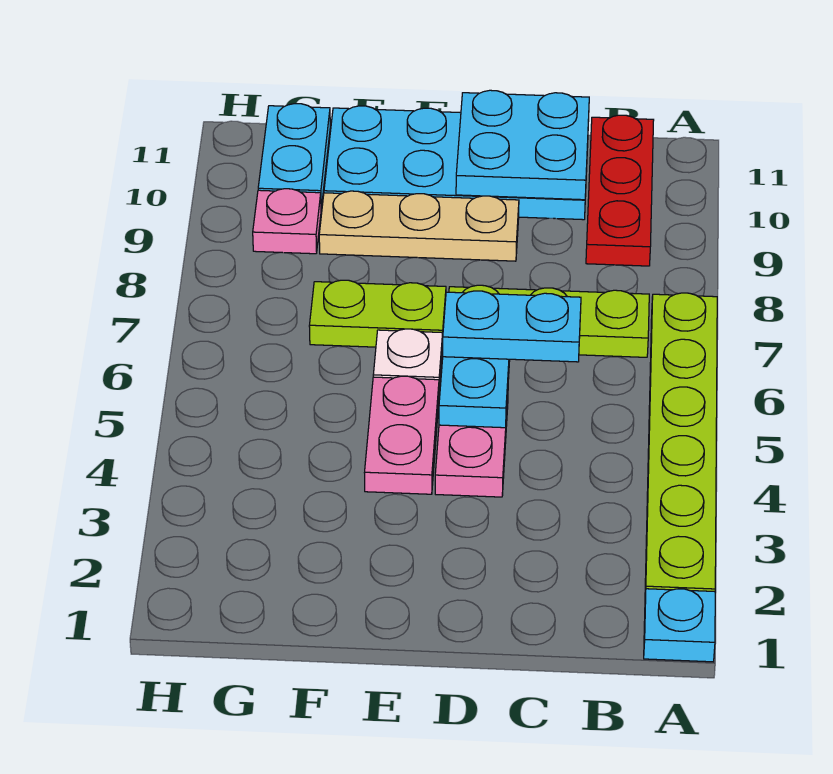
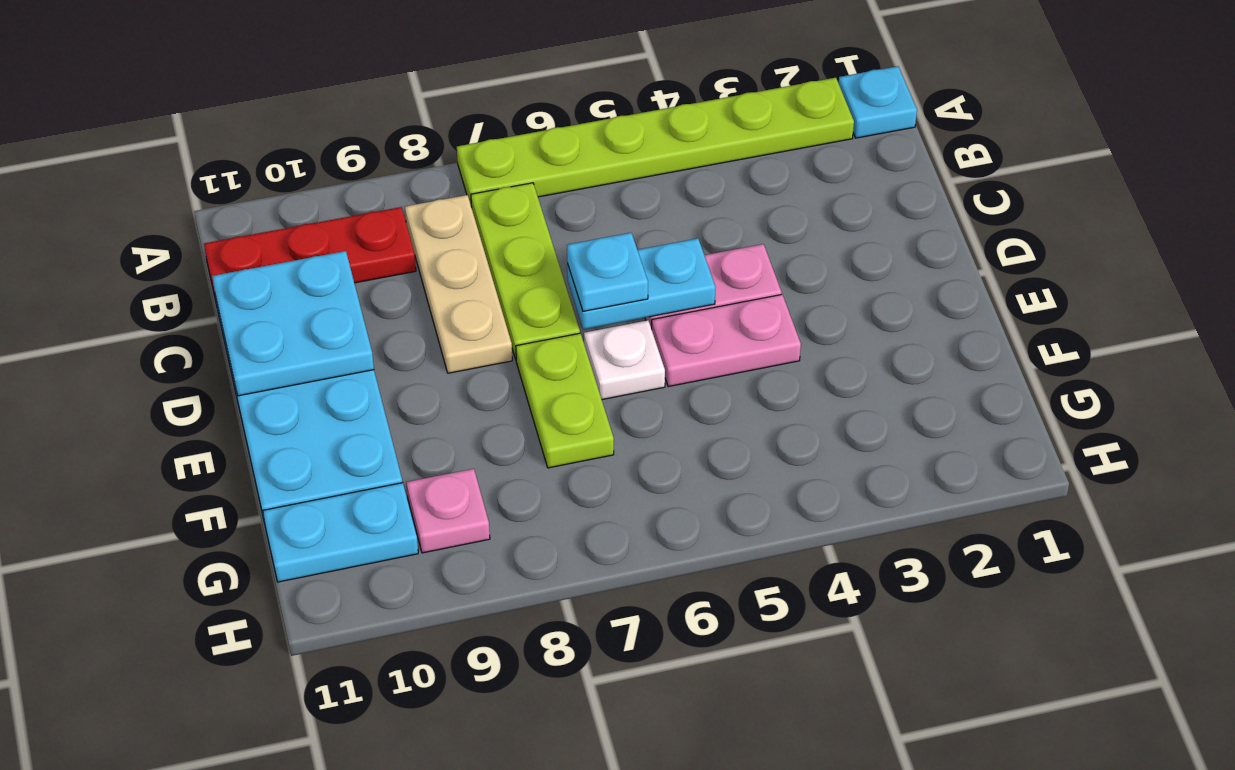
cyan 1x2 plate [443,291,581,362] -> cyan 1x1 plate [567,233,648,311]
tan 1x3 plate [319,191,519,261] -> tan 1x3 plate moved to [405,195,512,373]

